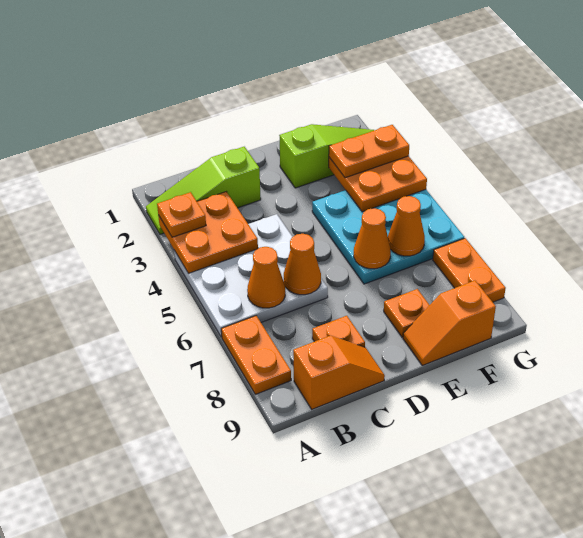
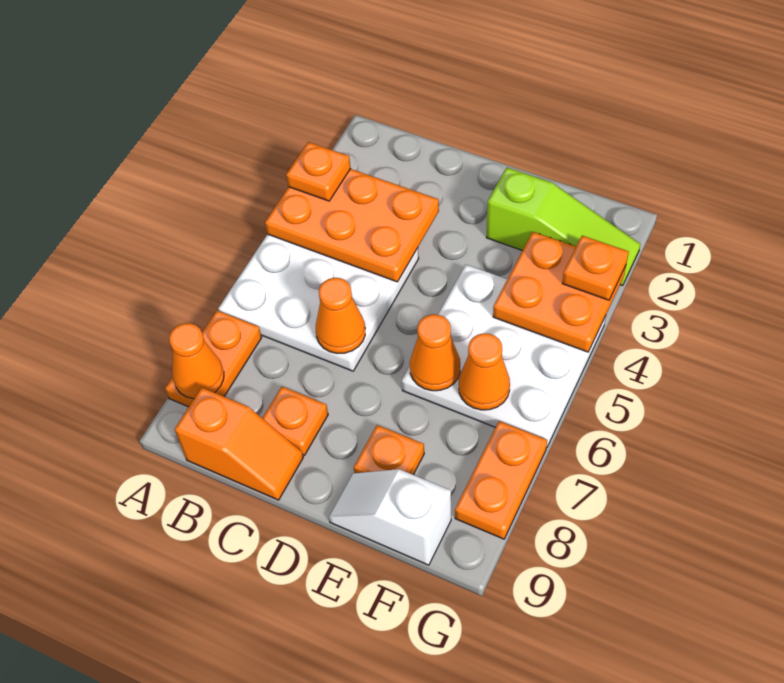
lime 1x3 slope [146,147,261,234] -> none
orange 2x2 plate [158,192,258,274] -> orange 2x3 plate [265,169,439,282]
orange 1x1 cone [247,247,285,308] -> orange 1x1 cone moved to [169,323,224,399]
cyan 3x3 plate [312,190,464,284] -> white 3x3 plate [402,265,606,448]
orange 1x2 slope [403,281,496,365] -> white 1x2 slope [329,469,451,565]
orange 1x2 plate [329,125,409,178] -> orange 1x1 plate [562,236,629,300]

